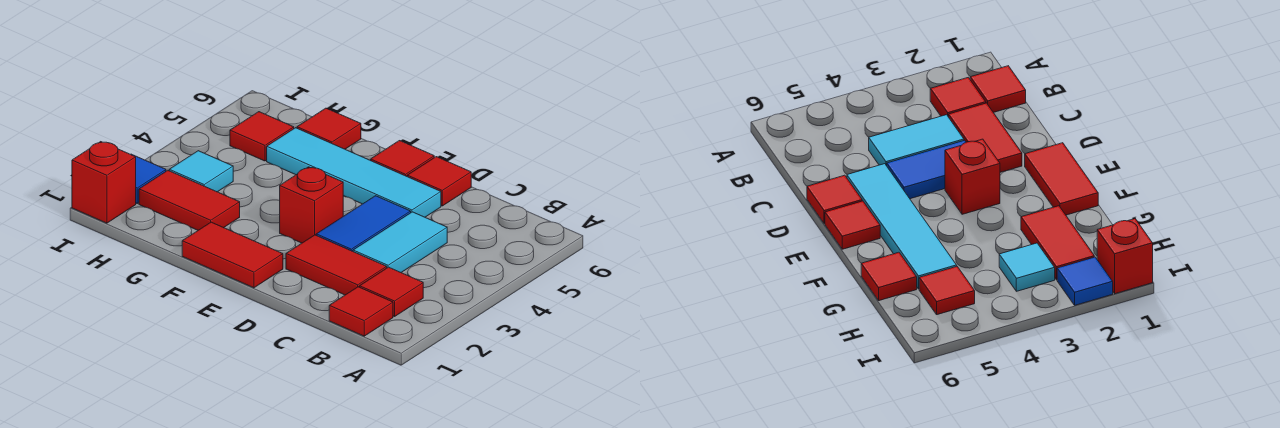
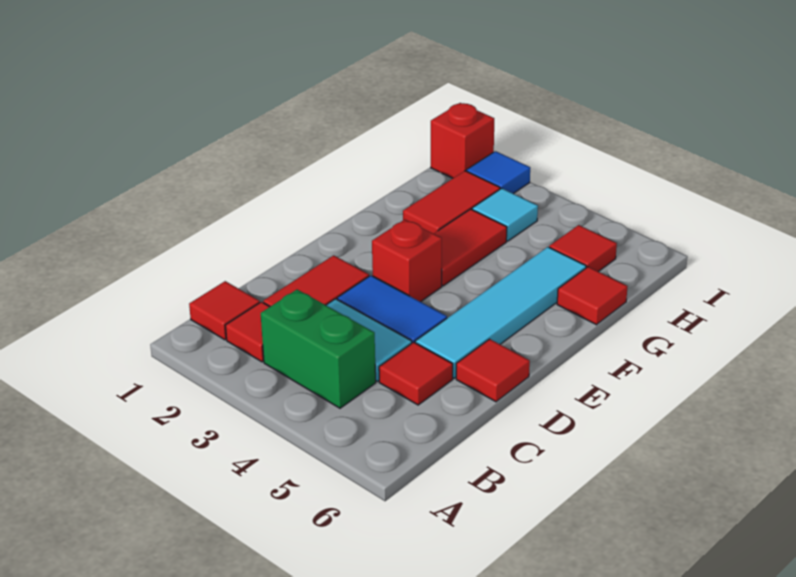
none -> green 1x2 brick [261,289,376,408]
red 1x2 tile [182,222,283,288] -> red 1x2 tile moved to [434,209,507,286]
red 1x1 tile [371,141,434,176] -> red 1x1 tile moved to [379,342,453,405]

